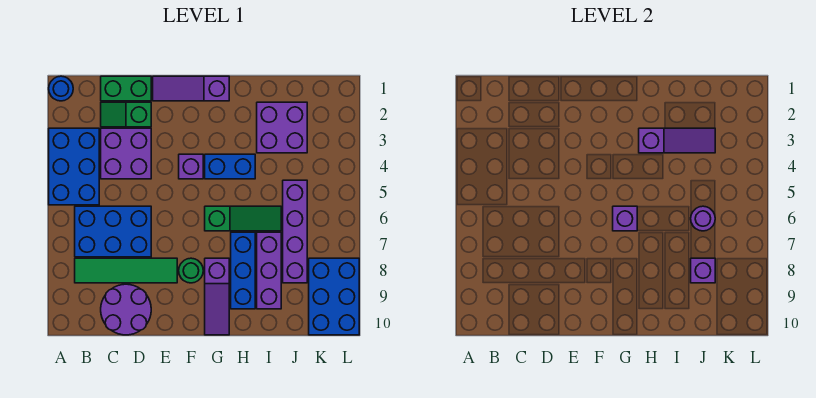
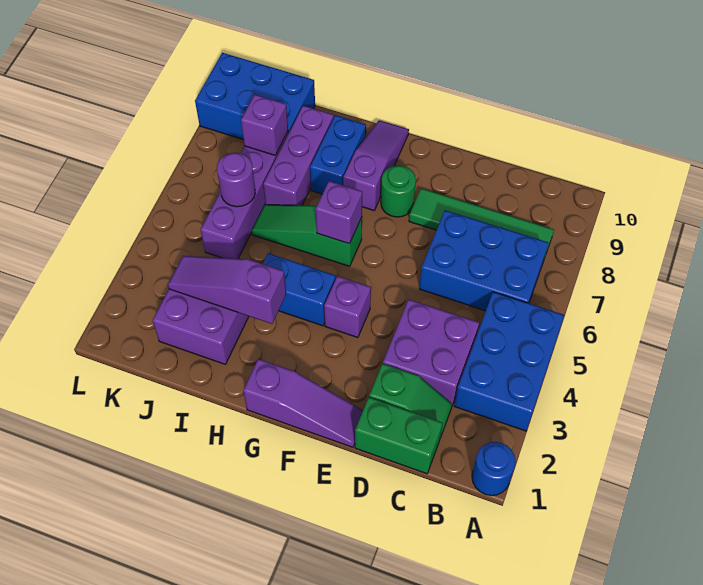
purple 2x2 round brick [101,284,151,335] -> none
blue 1x3 brick [231,232,255,309] -> blue 1x2 brick [310,115,366,194]
blue 2x3 brick [309,258,359,335] -> blue 2x3 brick turned to [195,53,315,140]

